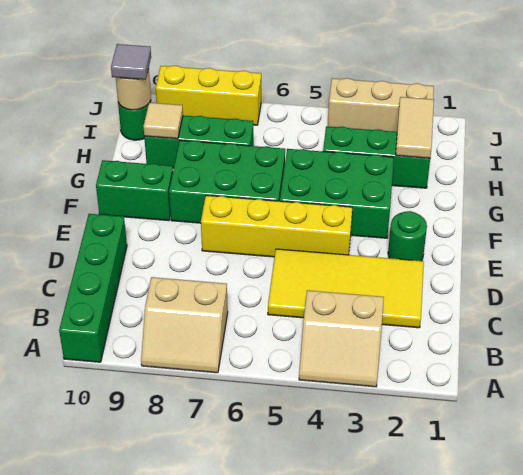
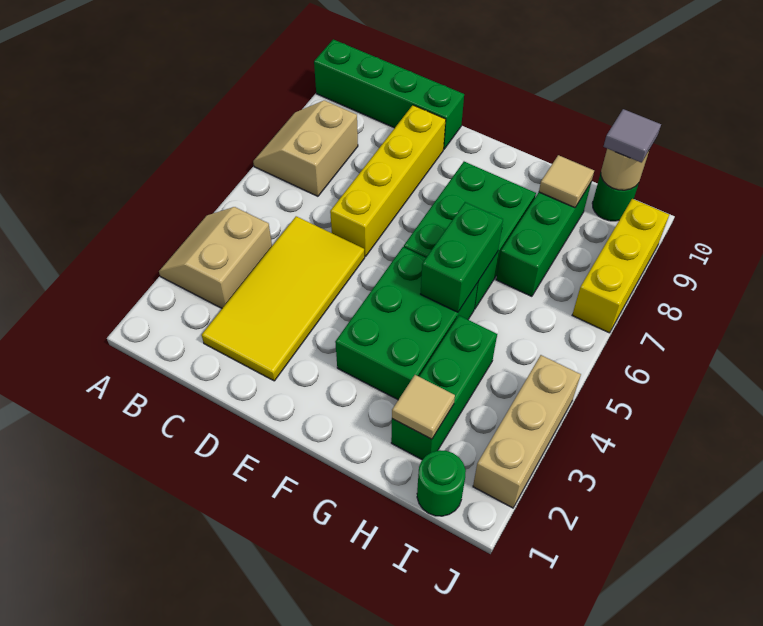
green 1x1 round brick [388,211,427,261] -> green 1x1 round brick moved to [417,450,466,516]
yellow 1x4 brick [201,195,352,257] -> yellow 1x4 brick moved to [330,105,446,257]
green 1x2 brick [96,160,173,221] -> green 1x2 brick moved to [421,202,503,312]
tan 1x2 tile [396,97,434,158] -> tan 1x1 tile [392,375,455,439]

